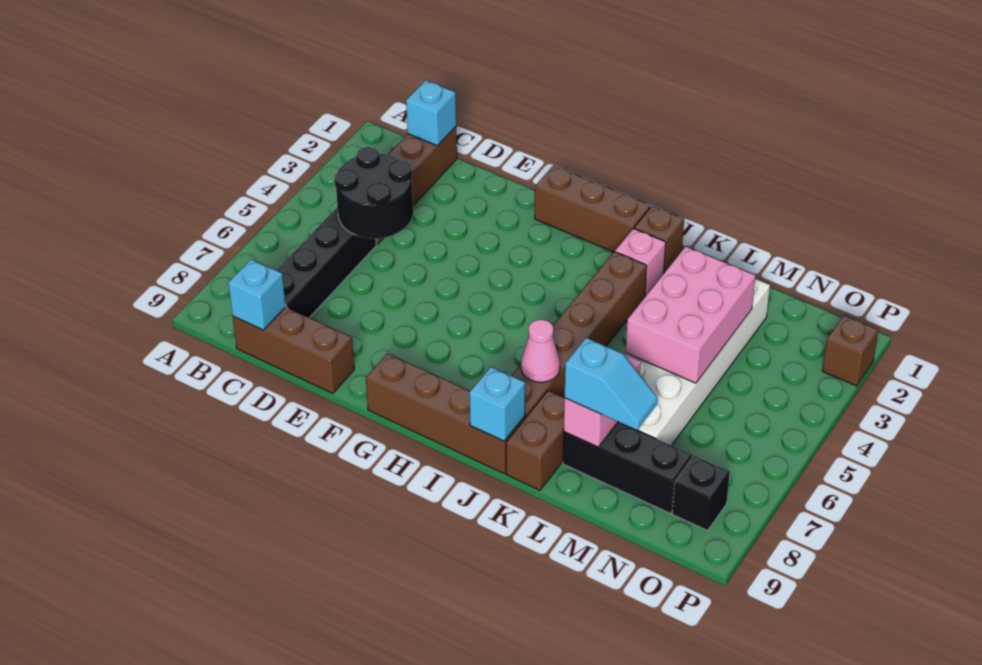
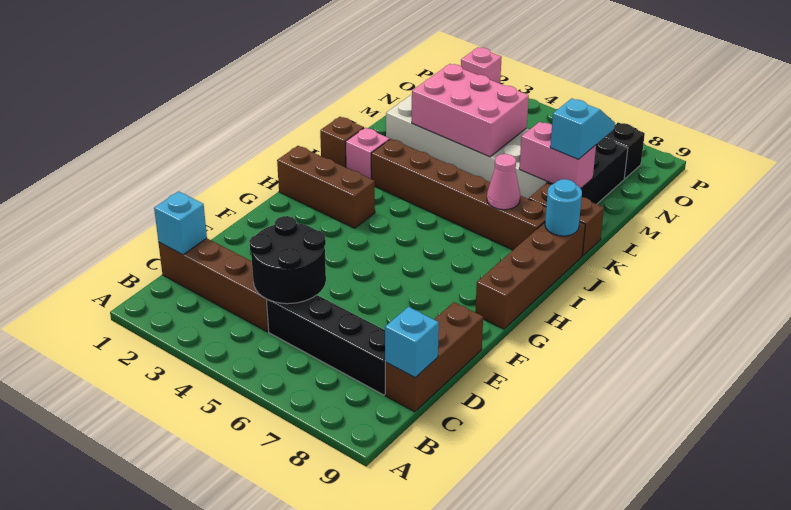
brown 1x3 brick [535,166,650,252] -> brown 1x3 brick turned to [277,146,375,228]
cyan 1x1 brick [470,367,525,441] -> cyan 1x1 round brick [545,179,582,236]
brown 1x1 brick [822,315,878,386] -> pink 1x1 brick [461,48,502,84]

